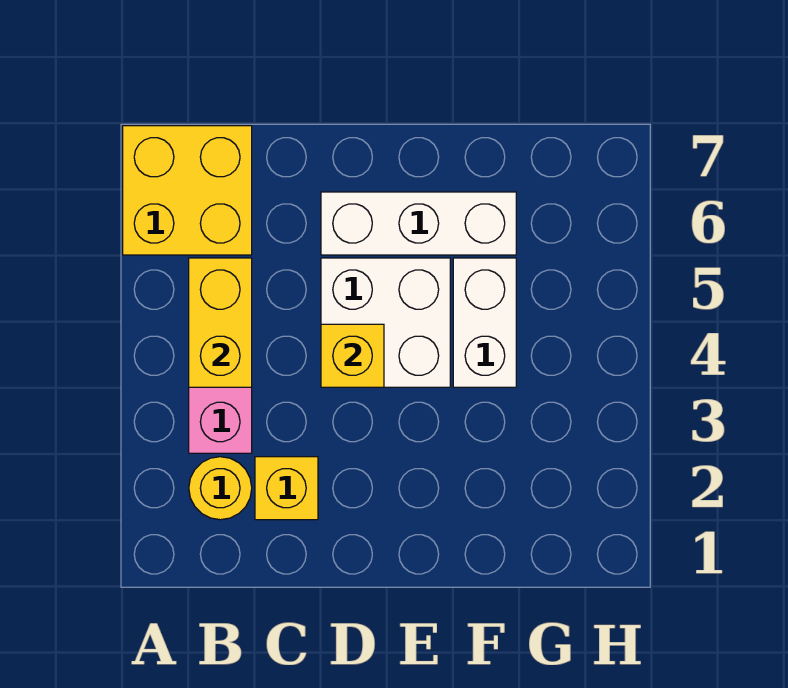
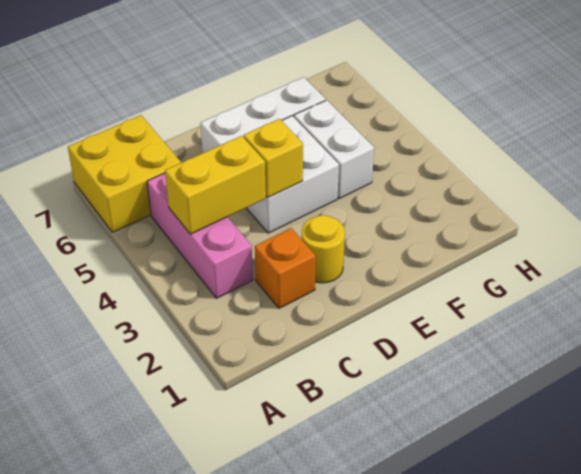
yellow 1x1 round brick [189,457,252,520] -> yellow 1x1 round brick moved to [301,215,345,283]
yellow 1x2 brick [189,258,252,387] -> yellow 1x2 brick turned to [165,136,266,234]
yellow 1x1 brick [255,457,318,520] -> orange 1x1 brick [255,228,316,308]

